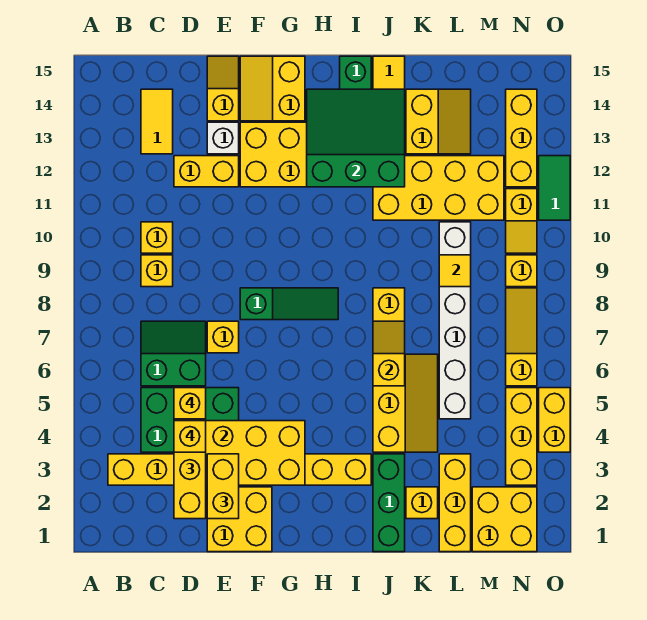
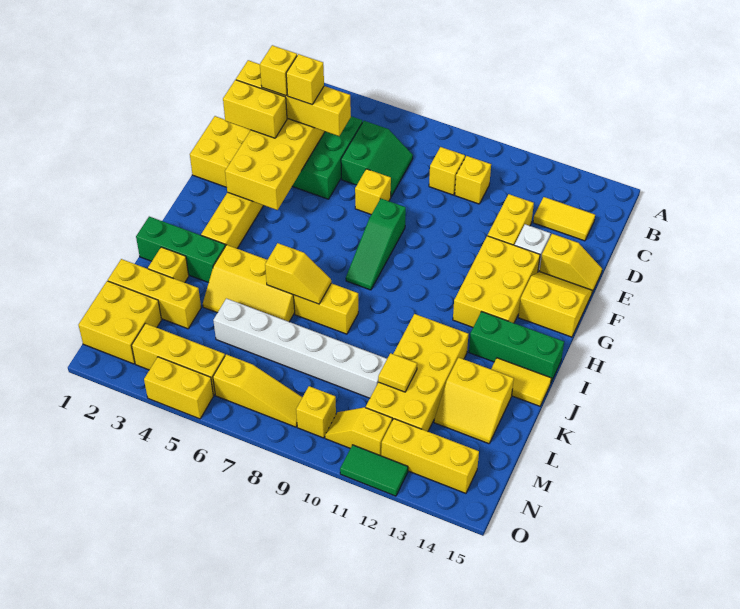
yellow 1x1 brick [174,388,206,419] -> yellow 1x1 brick moved to [260,45,297,96]
green 3x3 slope [307,89,405,187] -> none
yellow 1x1 tile [439,255,471,287] -> yellow 1x1 tile moved to [378,353,417,392]

